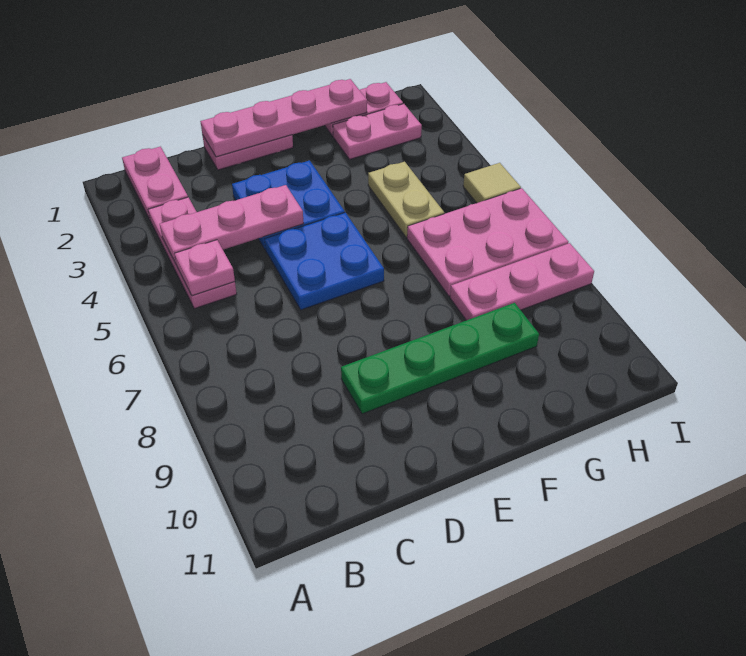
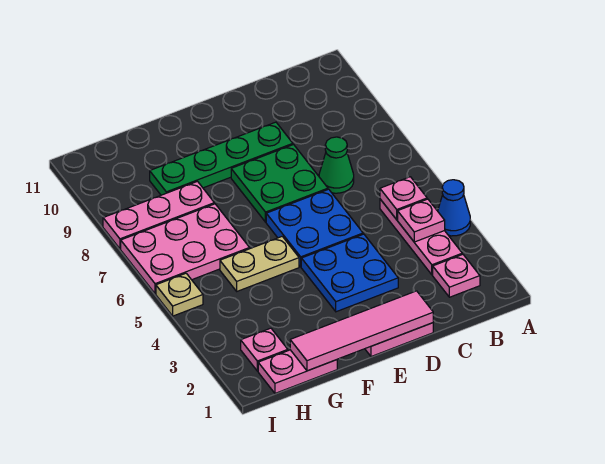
none -> blue 1x1 cone [438,180,470,236]
pink 1x2 plate [122,147,188,220] -> pink 1x1 plate [433,254,480,297]
pink 1x3 plate [160,185,304,265] -> pink 1x1 plate [398,199,445,242]
none -> green 1x1 cone [319,137,354,193]
pink 1x4 plate [200,79,367,157] -> pink 1x4 tile [290,291,433,371]
none -> green 2x2 plate [231,145,328,222]
pink 1x2 plate [333,104,422,160] -> pink 1x1 plate [241,328,288,371]
tan 1x2 plate [368,162,444,237] -> tan 1x2 plate turned to [220,236,299,291]
tan 1x1 tile [463,163,521,203] -> tan 1x1 plate [156,273,203,316]

